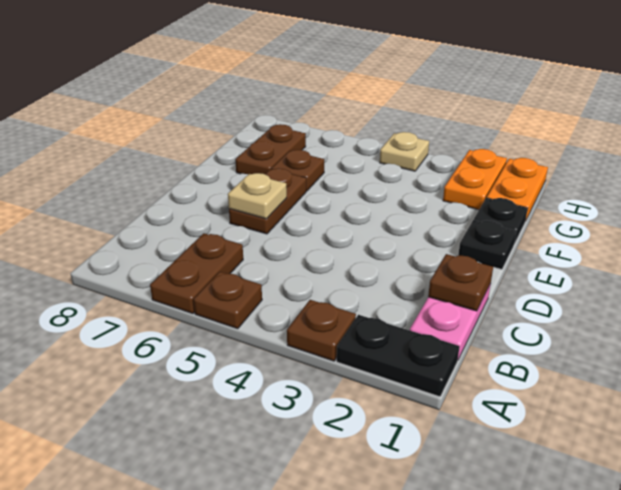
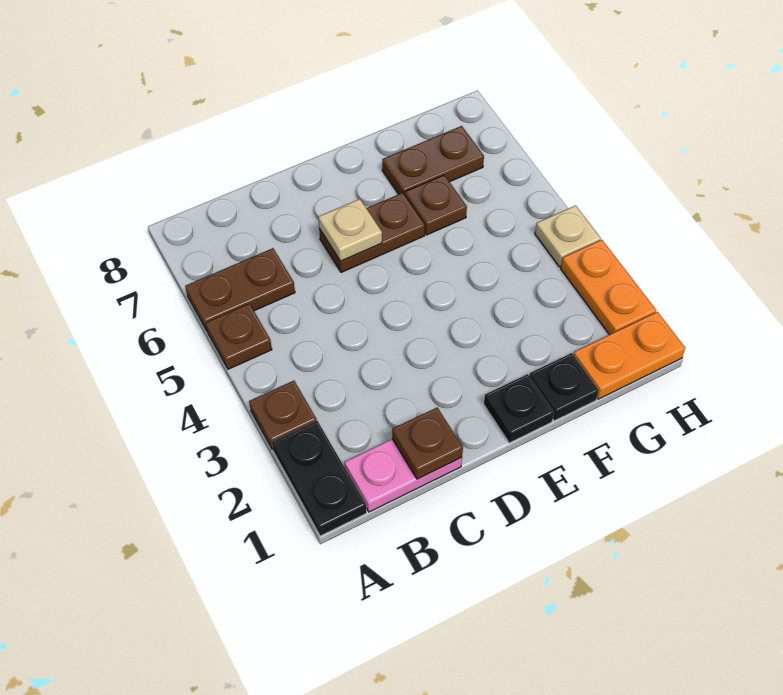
orange 1x2 plate [443,149,507,210] -> orange 1x2 plate turned to [561,240,656,335]

